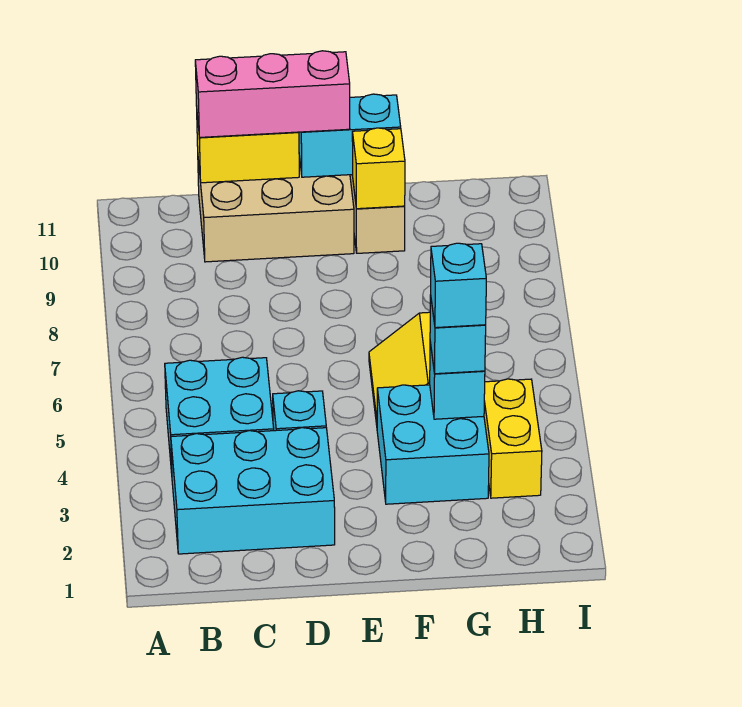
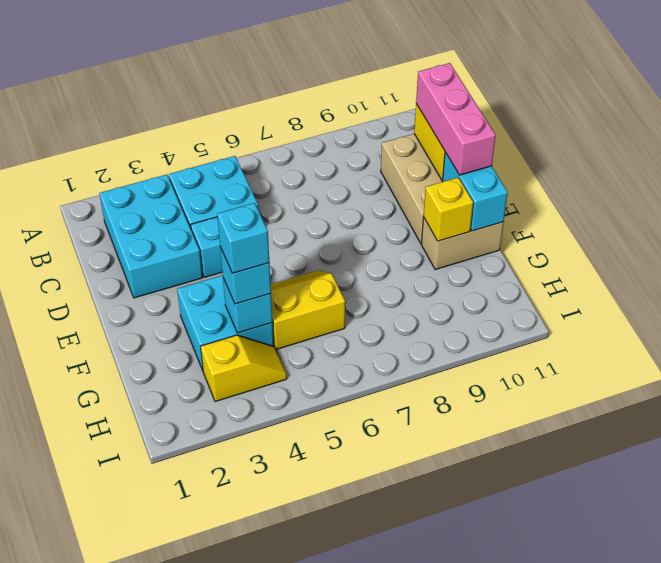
yellow 1x2 brick [484,379,542,498] -> yellow 1x2 slope [201,335,287,402]

